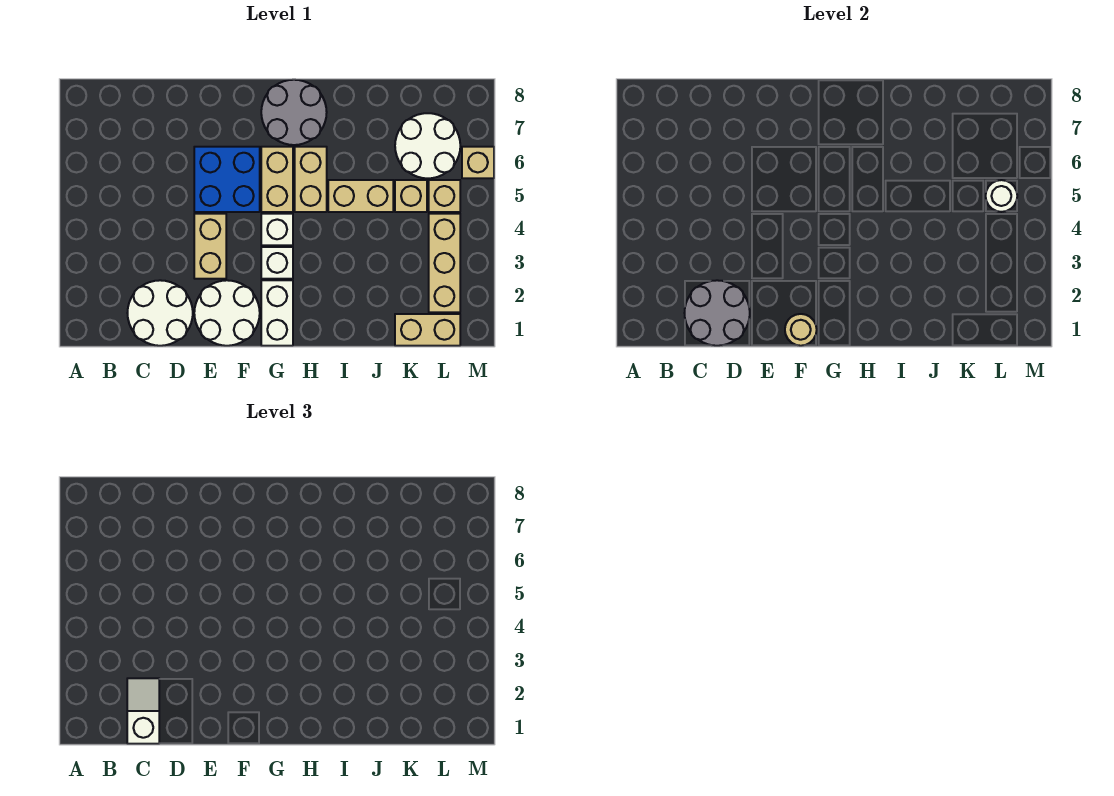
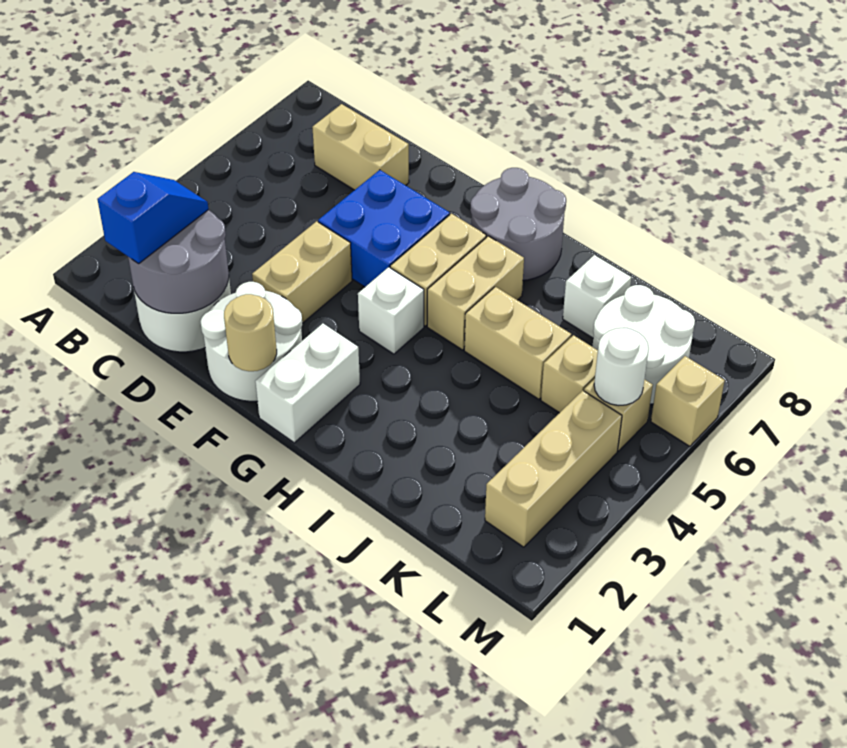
white 1x2 slope [127,678,159,744] -> blue 1x2 slope [97,172,209,264]
white 1x1 brick [261,247,293,279] -> white 1x1 brick moved to [563,255,631,338]
tan 1x2 brick [395,314,460,346] -> tan 1x2 brick moved to [312,104,409,190]

